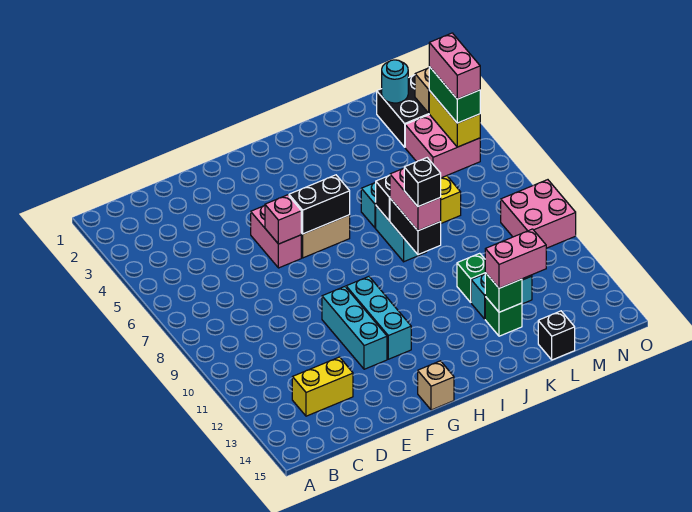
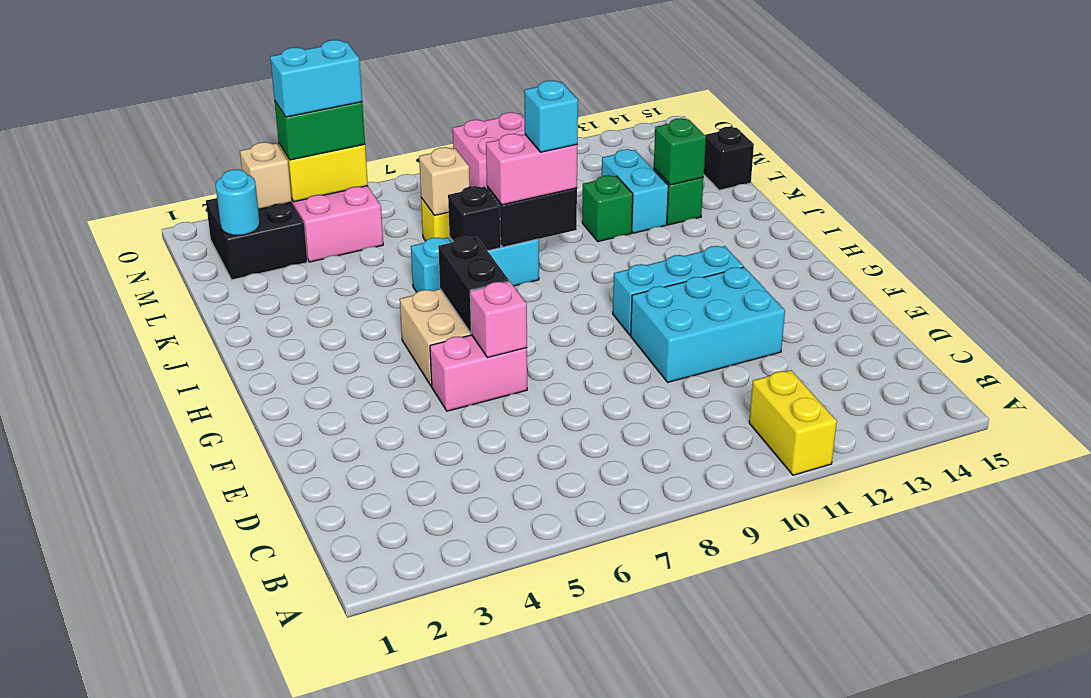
yellow 1x2 brick [292,357,353,416] -> yellow 1x2 brick moved to [749,370,837,475]
cyan 1x3 brick [322,287,387,369] -> cyan 2x3 brick [631,267,785,382]
tan 1x1 brick [418,361,454,410] -> tan 1x1 brick moved to [419,147,470,215]
black 1x1 brick [404,158,441,207] -> cyan 1x1 brick [524,81,578,152]
pink 1x2 brick [485,229,546,288] -> none
pink 1x2 brick [429,33,480,99] -> cyan 1x2 brick [270,40,362,117]

